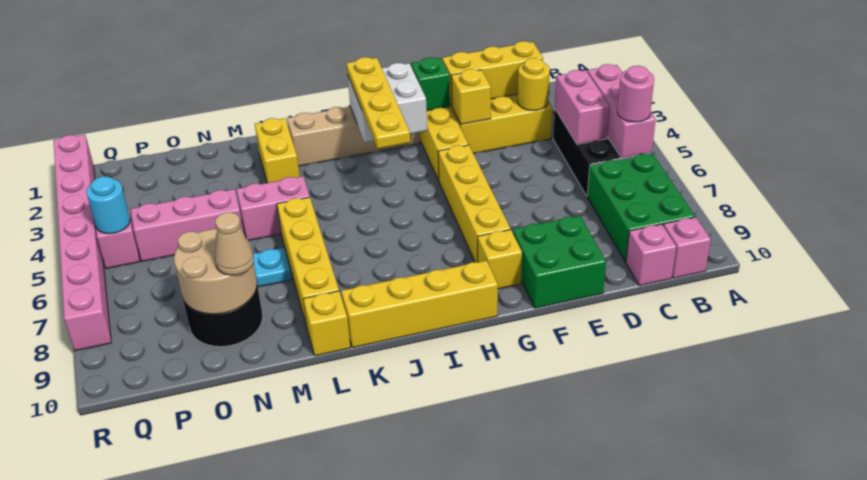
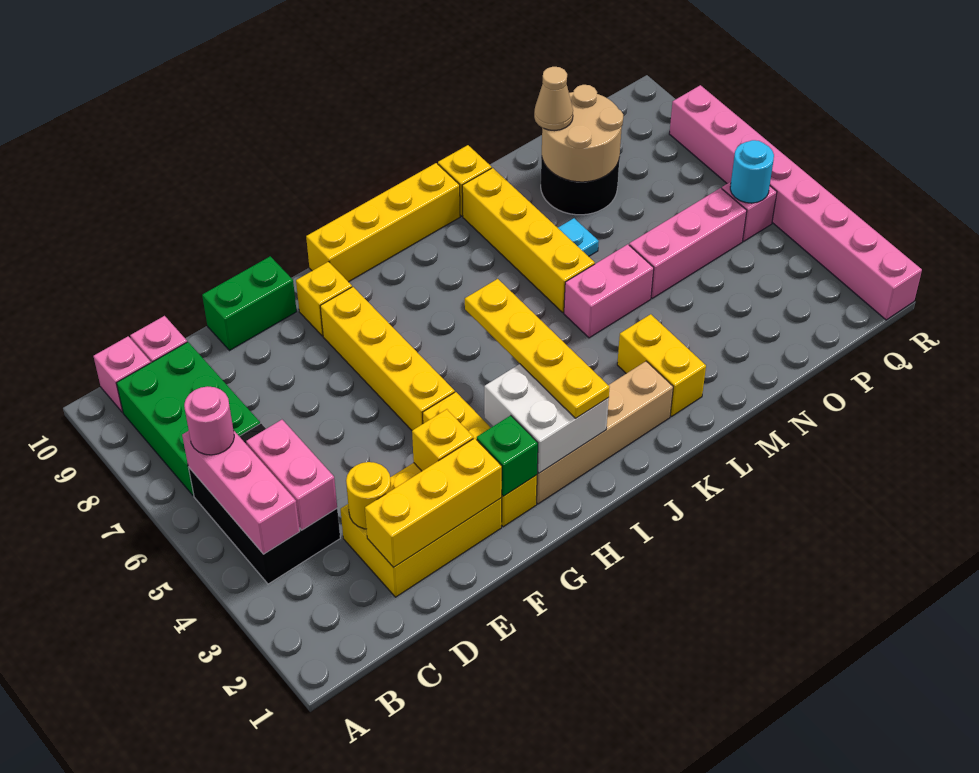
green 2x2 brick [513,216,606,308] -> green 1x2 brick [202,256,297,351]

